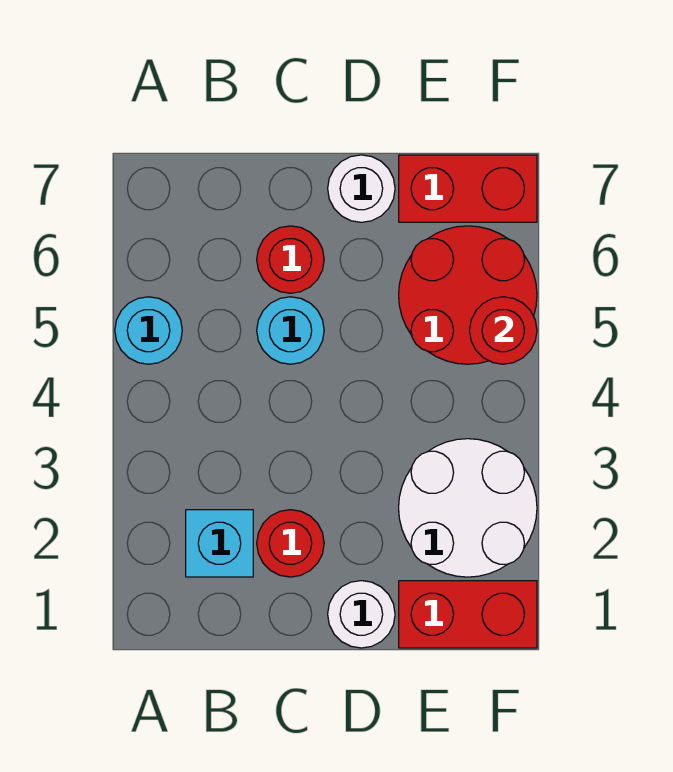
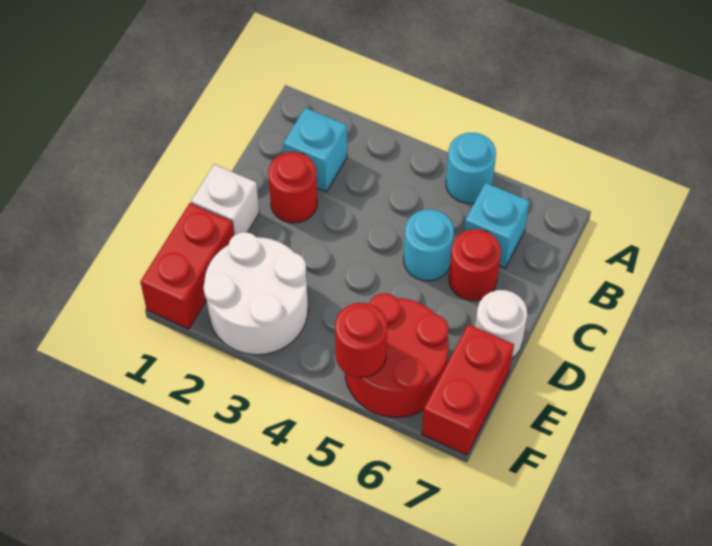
none -> cyan 1x1 brick [464,183,529,268]
white 1x1 round brick [328,581,395,648] -> white 1x1 brick [191,164,259,235]

